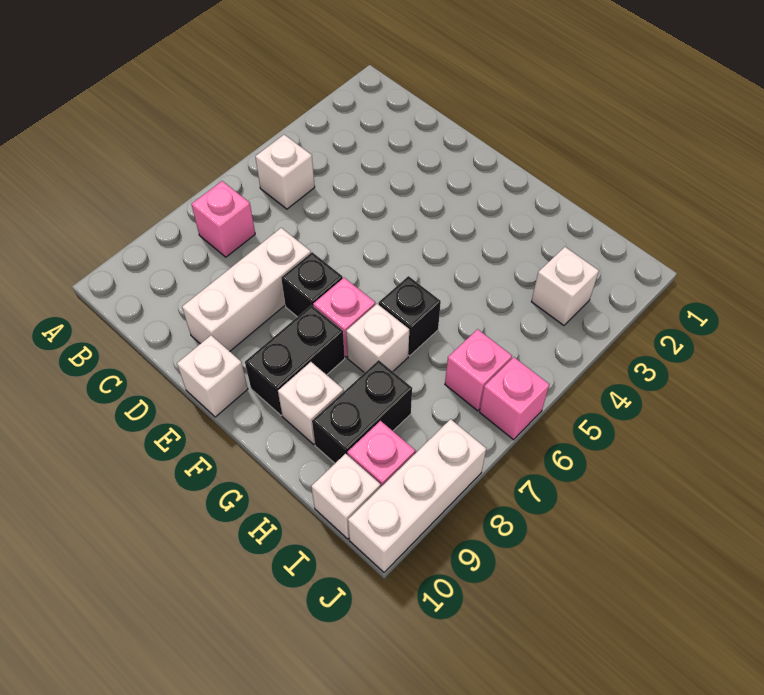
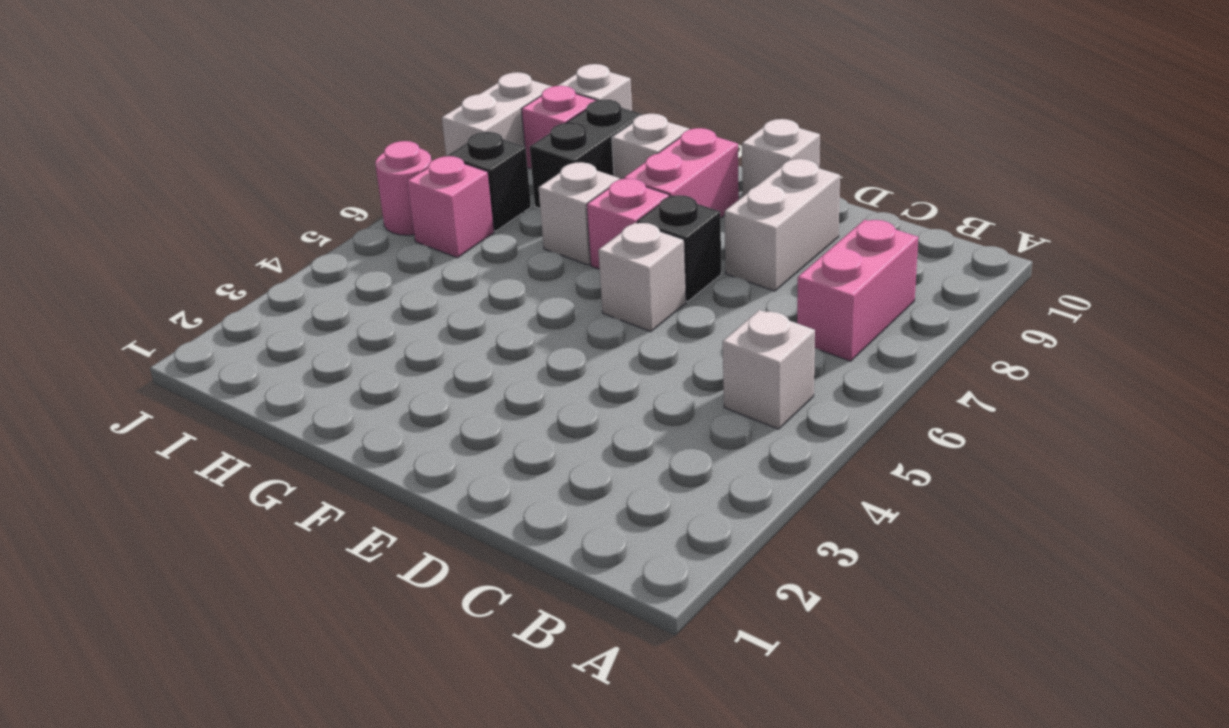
pink 1x1 brick [191,181,255,257] -> pink 1x2 brick [797,220,918,361]
white 1x3 brick [182,228,311,351] -> white 1x2 brick [725,159,840,291]
black 1x2 brick [245,305,345,415] -> pink 1x2 brick [624,128,739,218]
black 1x1 brick [379,276,441,356] -> black 1x1 brick moved to [447,132,531,231]
white 1x1 brick [531,247,599,325] -> white 1x1 brick moved to [598,223,686,332]
pink 1x1 brick [480,357,549,440] -> pink 1x1 round brick [375,141,431,235]
white 1x3 brick [348,419,486,572] -> white 1x2 brick [442,72,552,156]

